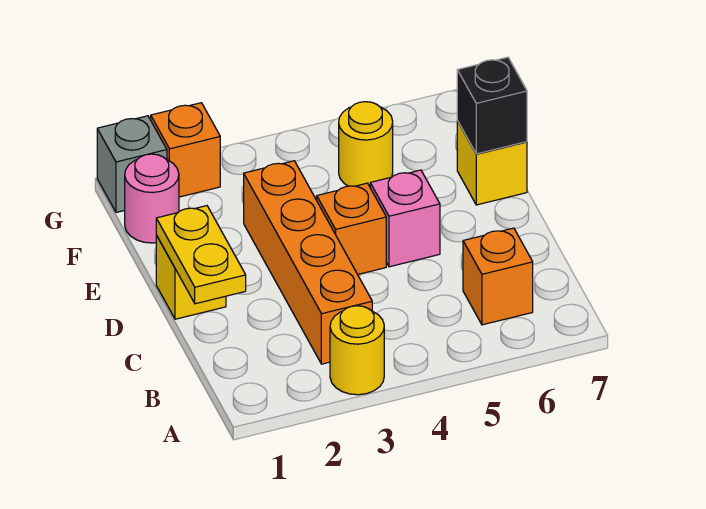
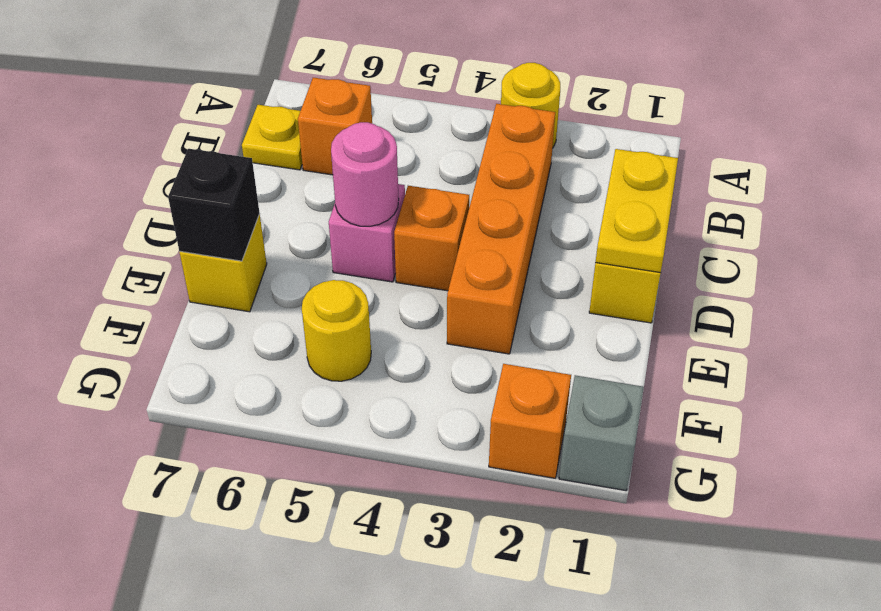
none -> yellow 1x1 plate [242,105,302,170]
pink 1x1 round brick [125,154,179,243] -> pink 1x1 round brick moved to [331,122,399,226]

